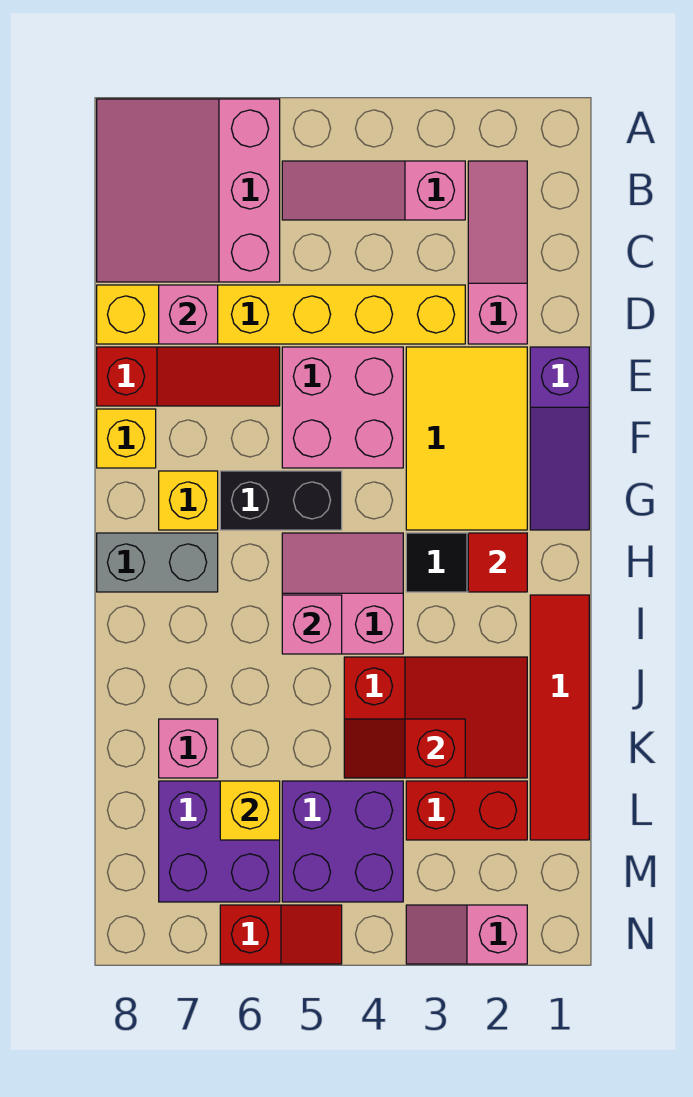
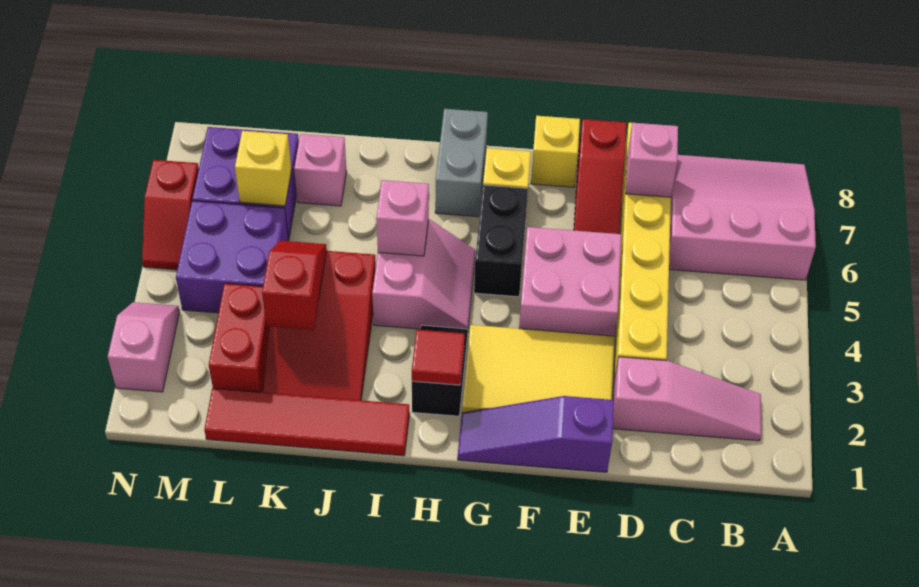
pink 1x3 slope [282,161,465,220] -> none

